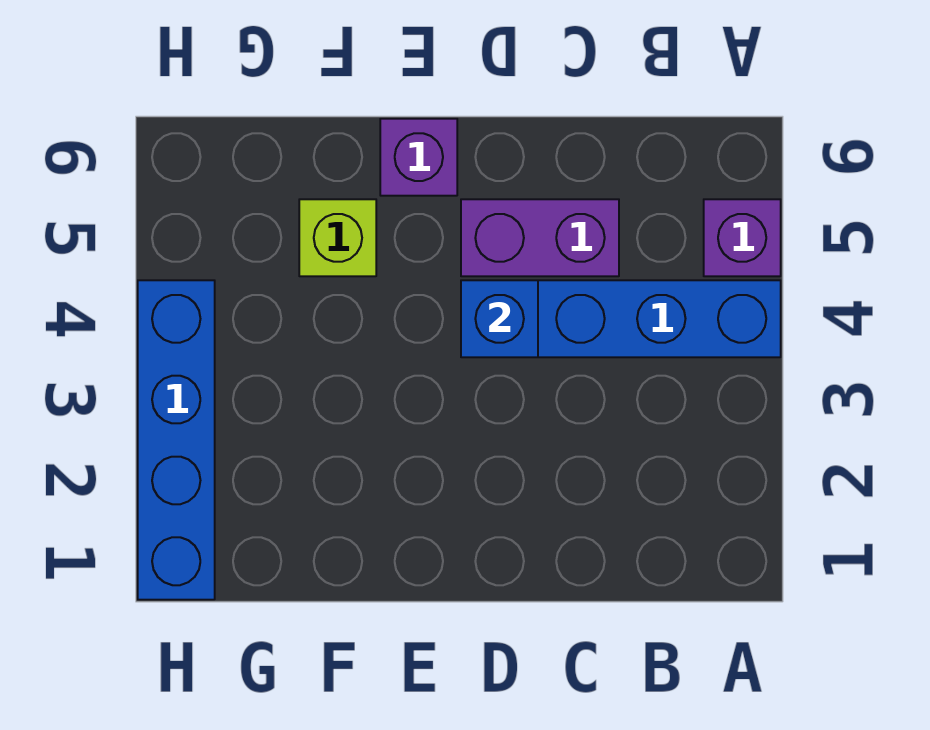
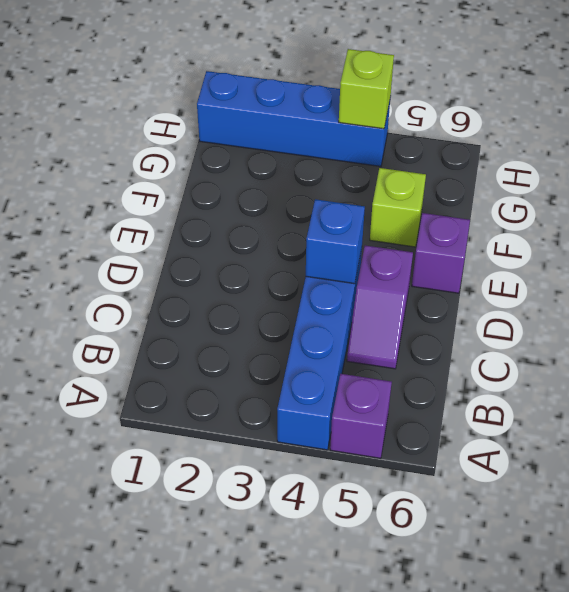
purple 1x2 brick [461,199,619,276] -> purple 1x2 slope [347,245,413,369]
none -> lime 1x1 brick [339,49,394,129]

